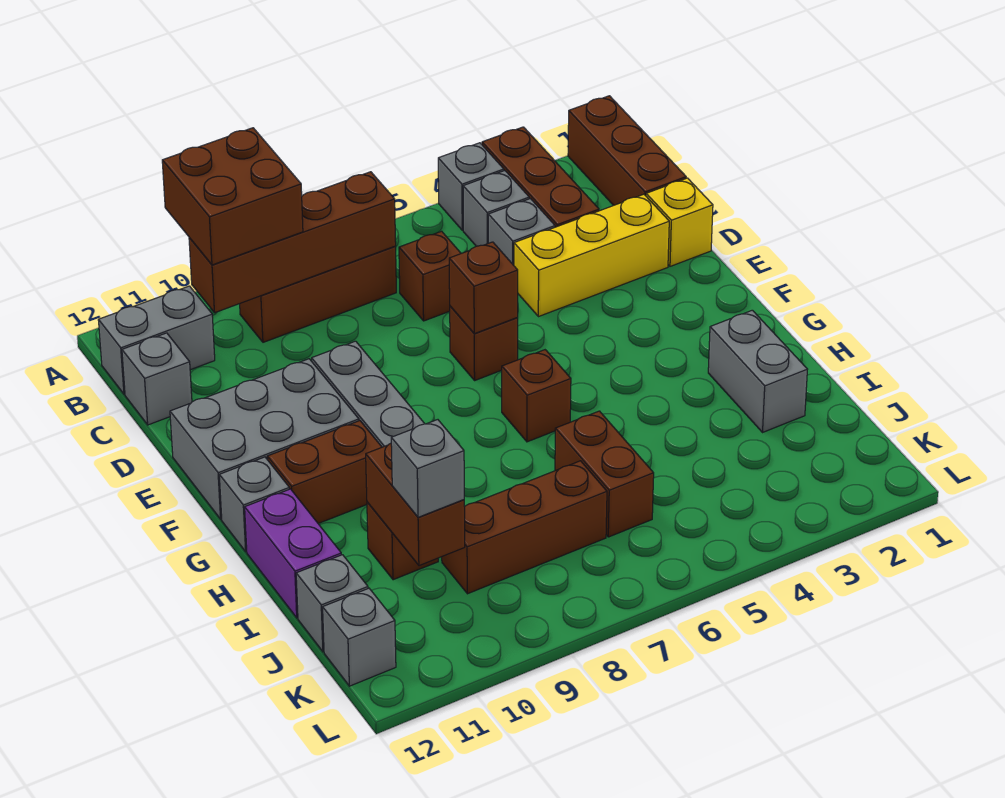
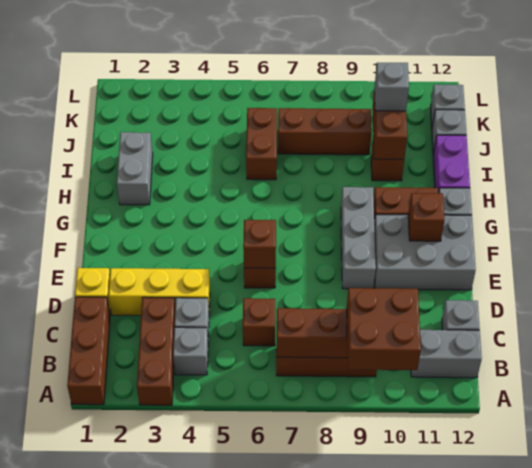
grey 1x1 brick [438,143,504,230] -> none
brown 1x1 brick [502,350,571,442] -> brown 1x1 brick moved to [408,193,444,241]

